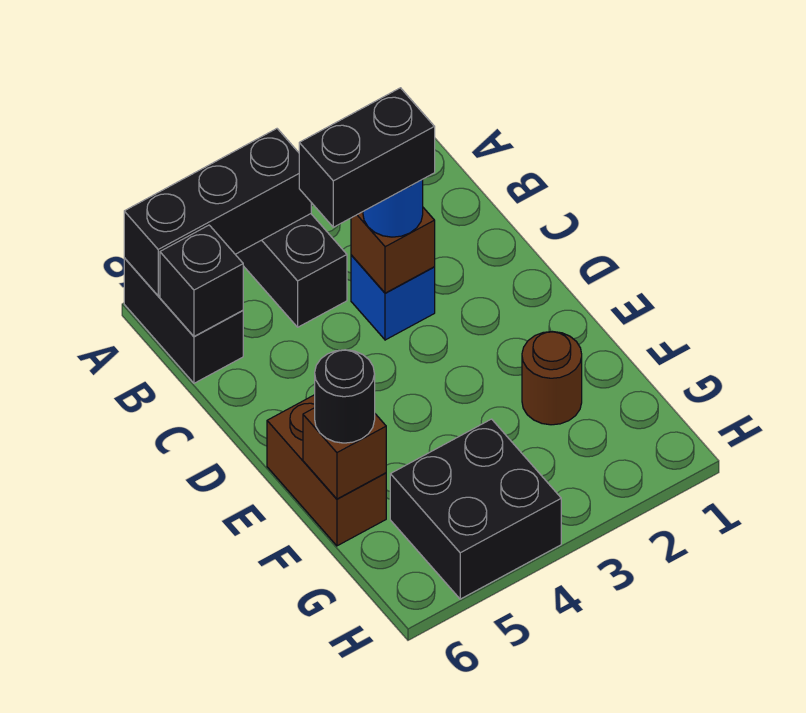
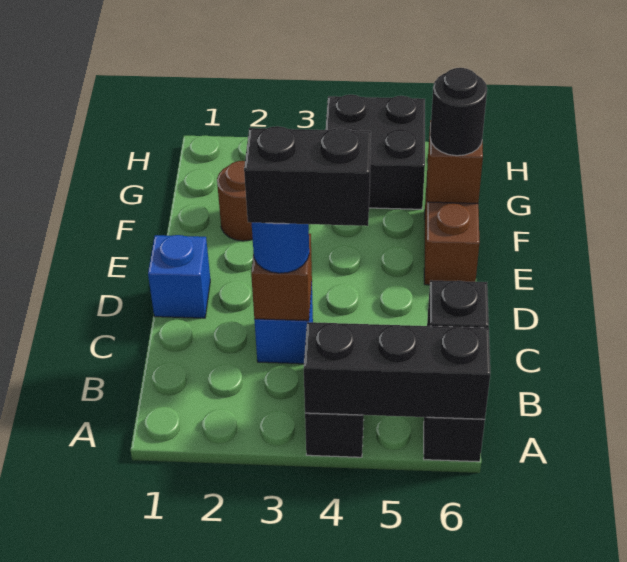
none -> blue 1x1 brick [148,235,210,318]

